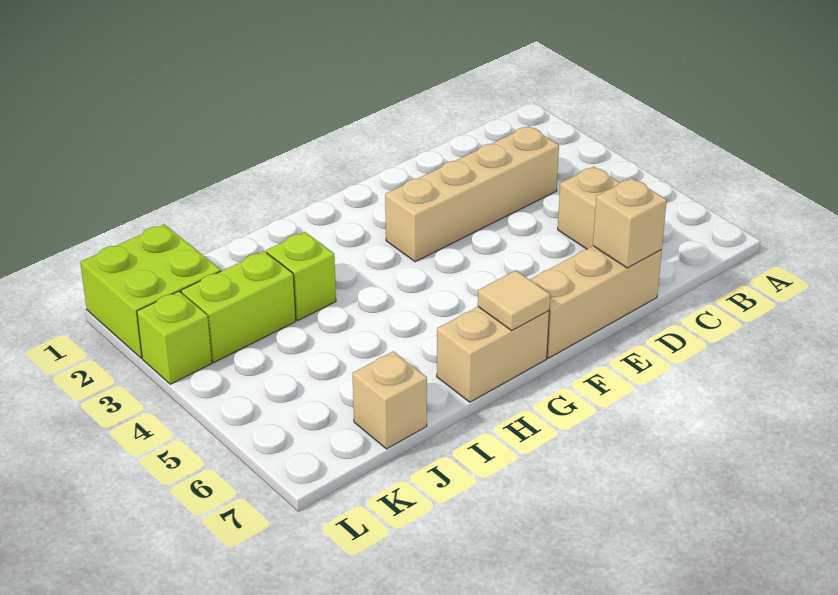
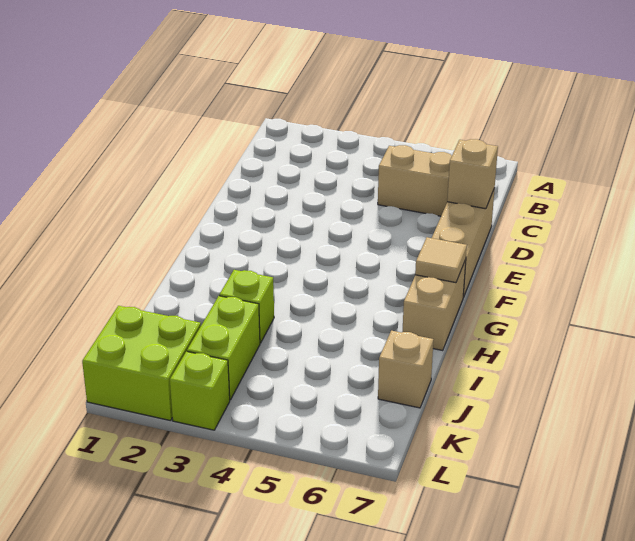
tan 1x4 brick [385,126,559,262] -> none

